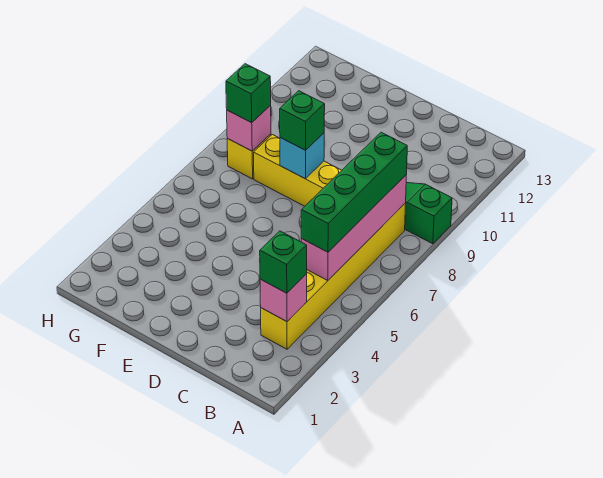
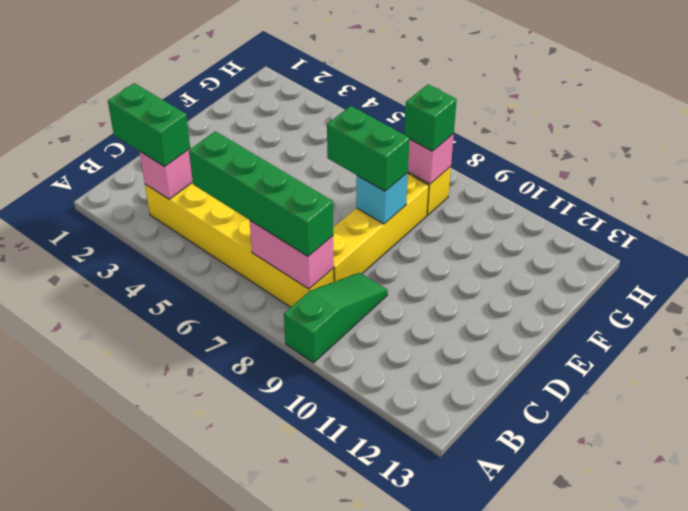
green 1x1 brick [260,231,307,293] -> green 1x2 brick [108,83,190,167]
pink 1x4 brick [301,175,406,280] -> pink 1x2 brick [250,221,334,289]
green 1x1 brick [280,91,325,150] -> green 1x2 brick [327,106,410,191]

